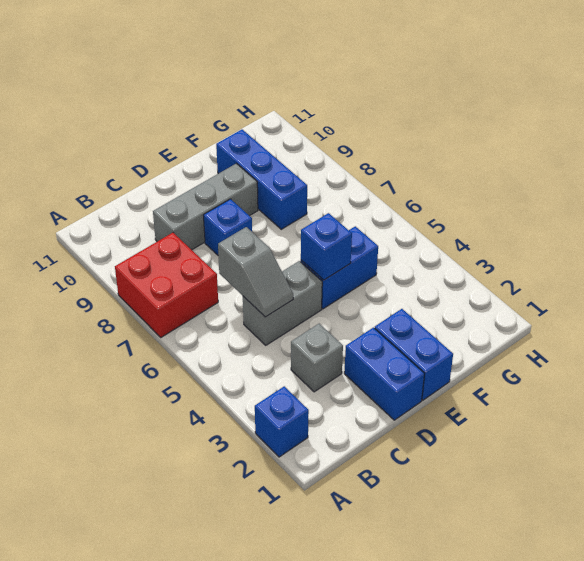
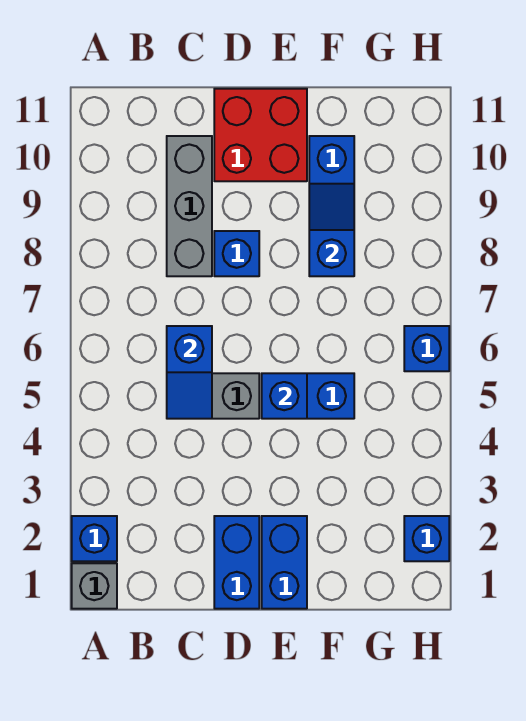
red 2x2 brick [115,233,218,337] -> red 2x2 brick moved to [214,89,307,181]
grey 1x1 brick [291,324,343,392] -> grey 1x1 brick moved to [72,563,117,609]
grey 1x2 slope [218,227,293,317] -> blue 1x2 slope [167,326,212,419]
grey 1x3 brick [153,163,258,250] -> grey 1x3 brick turned to [167,136,212,276]
none -> blue 1x2 slope [309,184,354,276]
none -> blue 1x1 brick [404,516,449,561]
none -> blue 1x1 brick [404,326,449,371]

